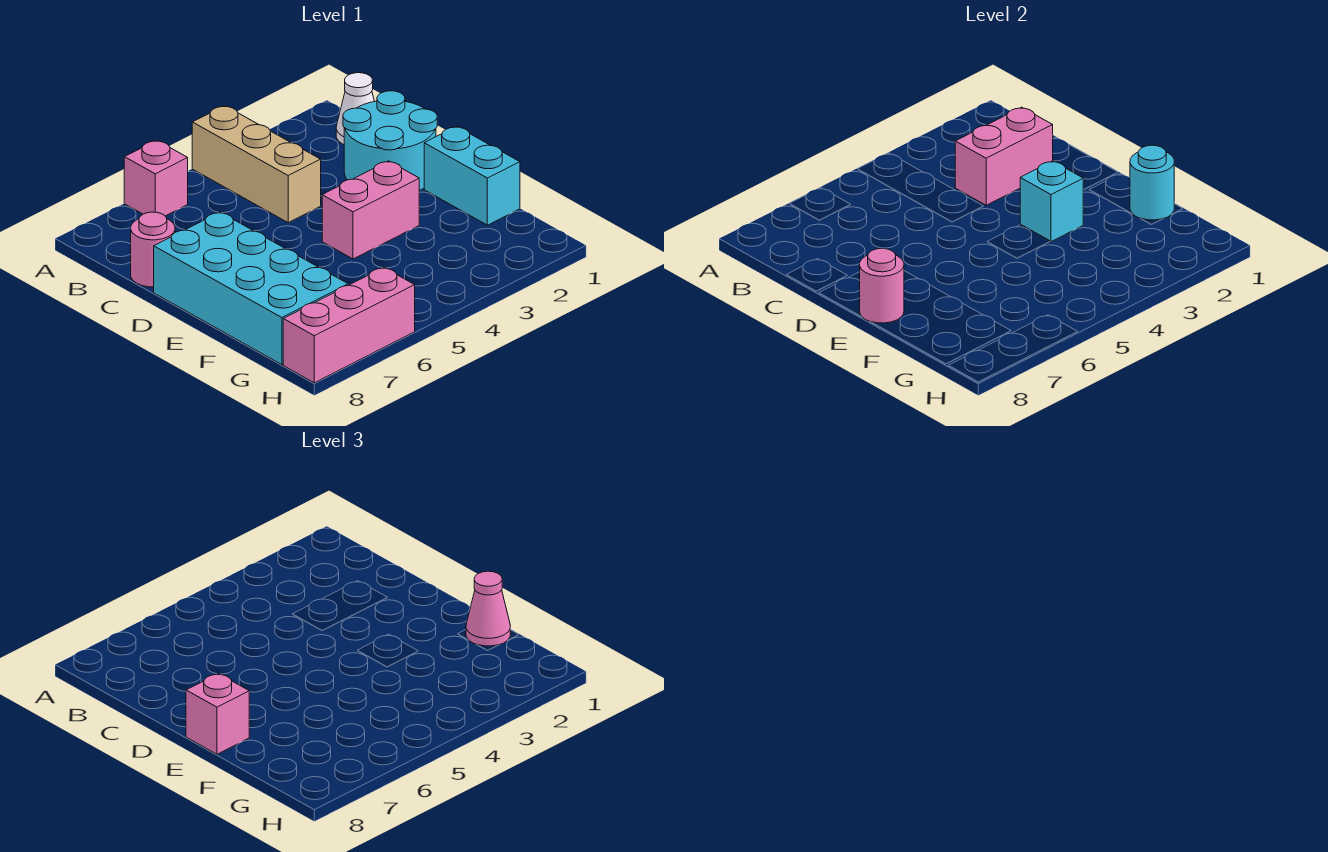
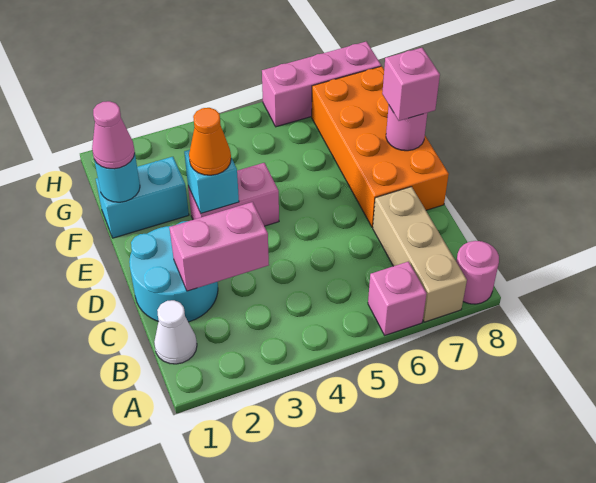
tan 1x3 brick [192,106,321,223] -> tan 1x3 brick moved to [373,187,467,322]
pink 1x1 round brick [131,212,175,287] -> pink 1x1 round brick moved to [456,241,499,304]
cyan 2x4 brick [154,212,348,365] -> orange 2x4 brick [312,66,449,227]
cyan 1x2 brick [424,126,520,225] -> cyan 1x2 brick turned to [96,157,189,238]
none -> orange 1x1 cone [189,108,231,175]

